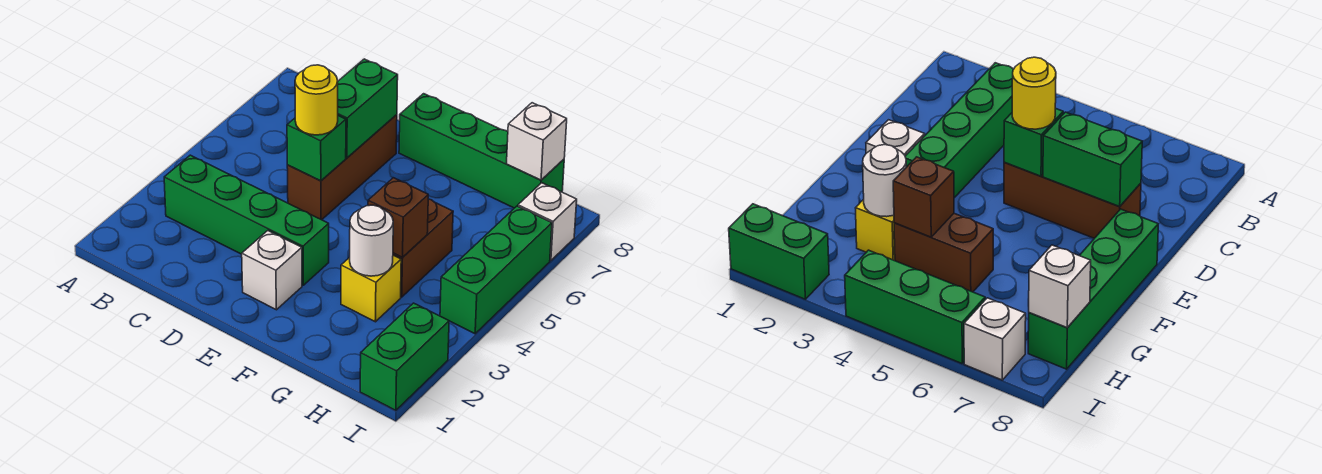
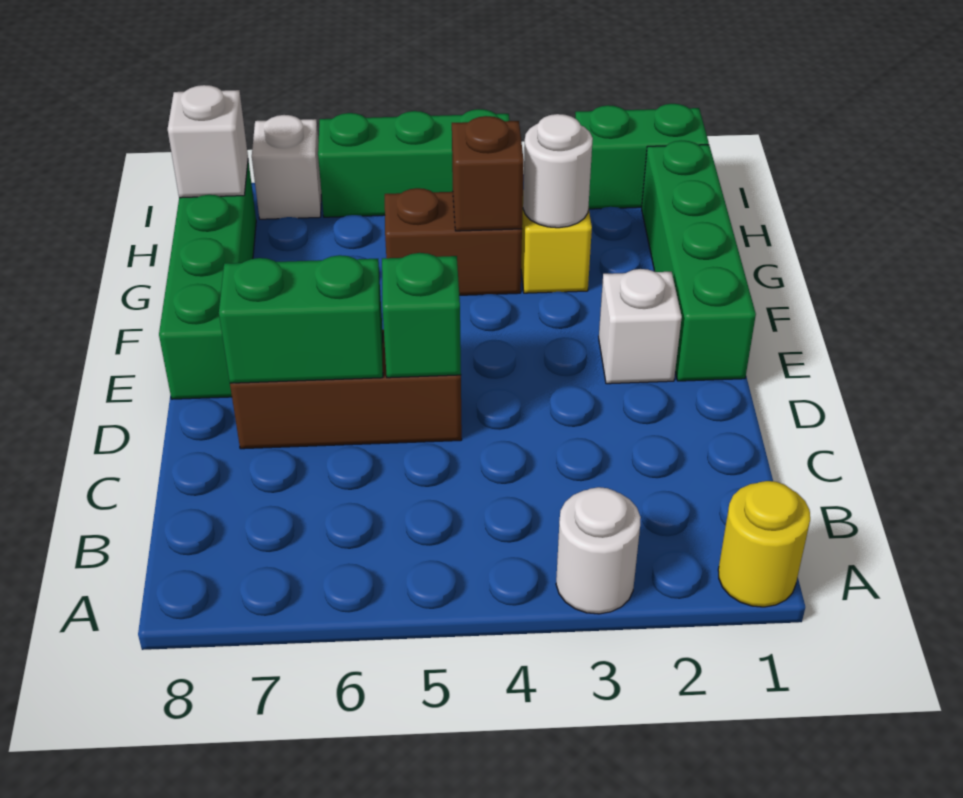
none -> white 1x1 round brick [556,487,641,614]
green 1x4 brick [164,155,329,285] -> green 1x4 brick moved to [642,141,756,381]
yellow 1x1 round brick [295,65,338,135] -> yellow 1x1 round brick moved to [718,481,810,607]

